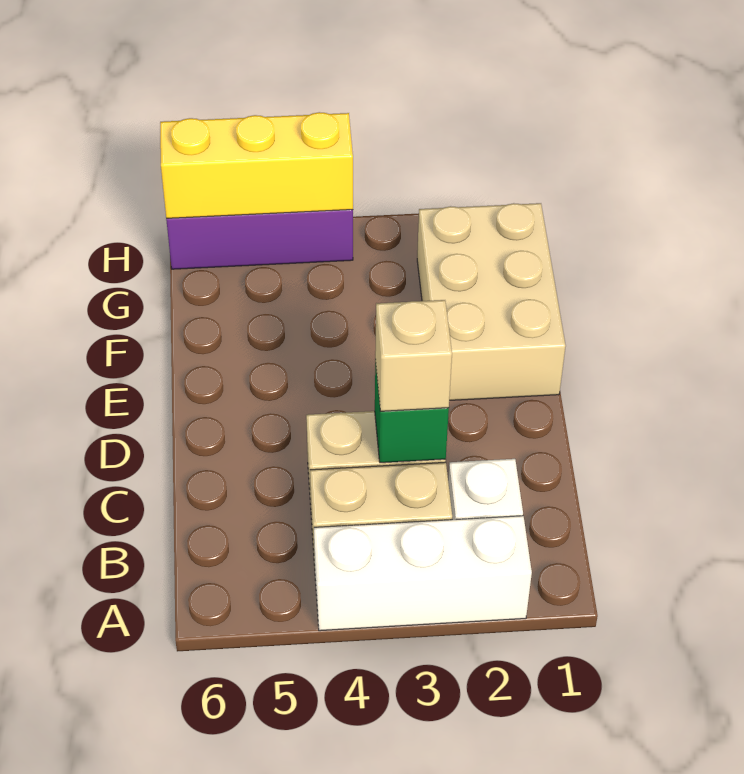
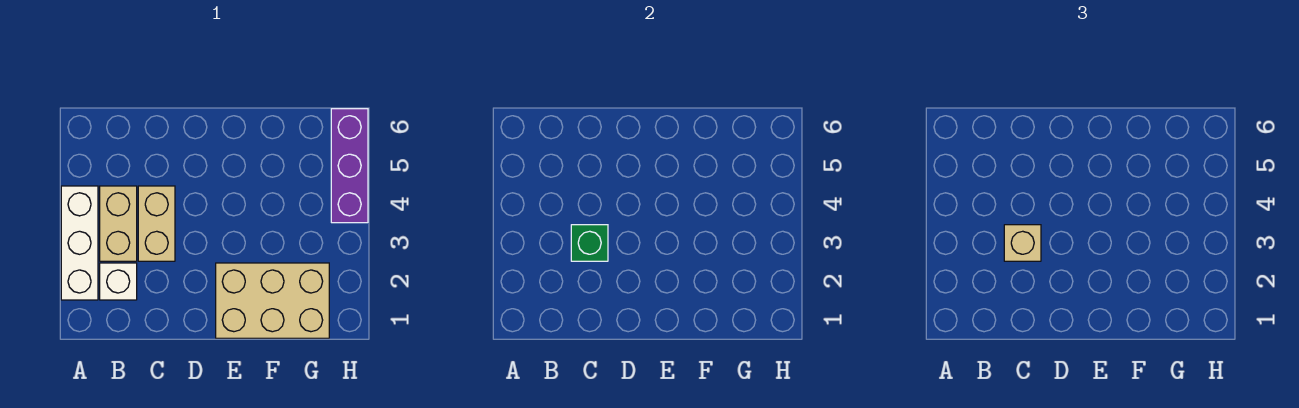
yellow 1x3 brick [160,112,353,218] -> none

